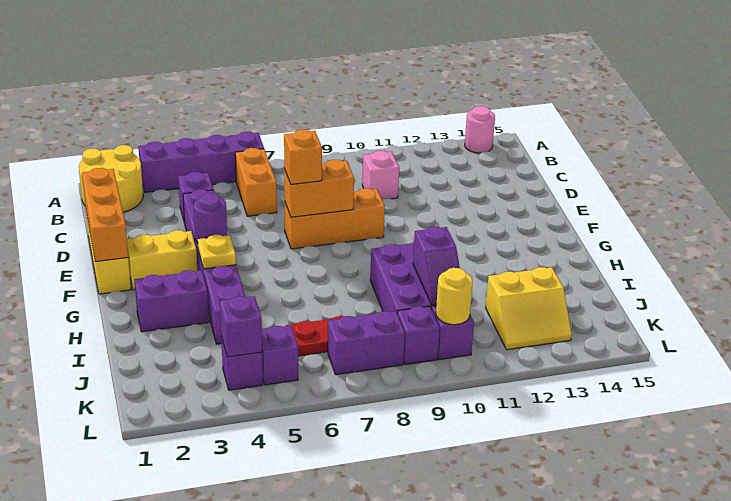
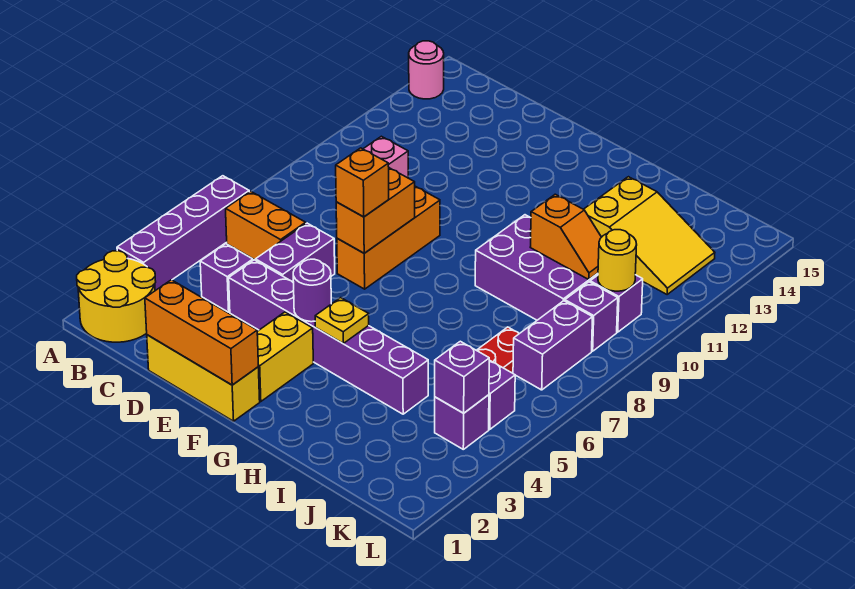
purple 1x2 brick [134,270,209,332] -> purple 1x2 brick moved to [255,223,335,282]
purple 1x2 slope [413,227,460,305] -> orange 1x2 slope [530,194,601,279]
yellow 2x2 slope [486,267,572,350] -> yellow 2x3 slope [584,177,715,294]

